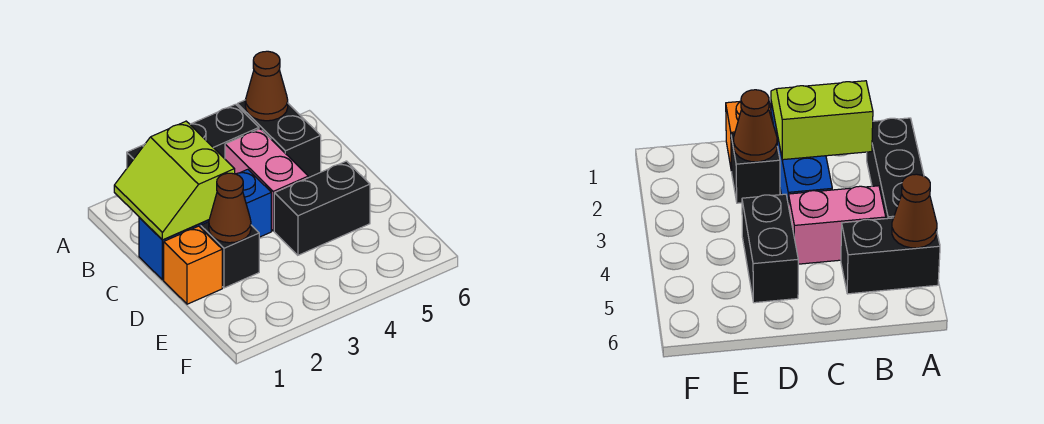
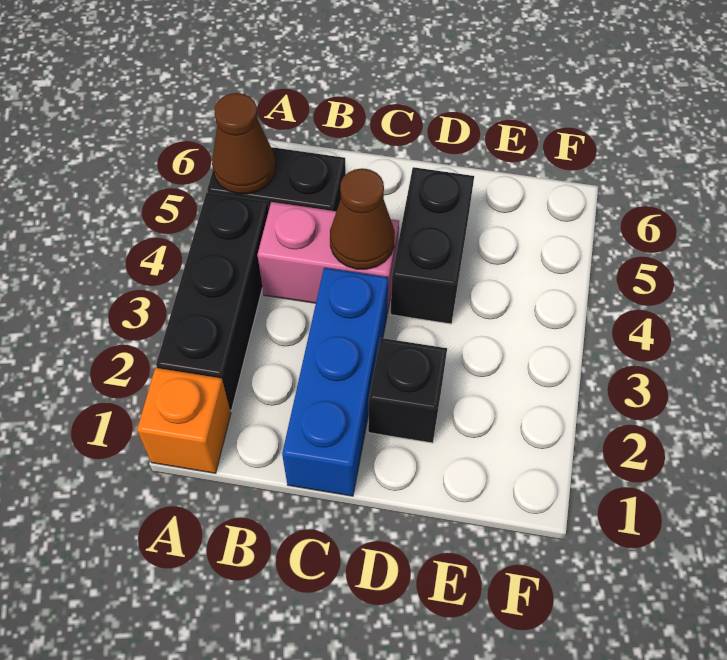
lime 2x2 slope [114,121,235,240] -> none
orange 1x1 brick [164,226,222,304] -> orange 1x1 brick moved to [137,368,231,473]
brown 1x1 cone [209,173,251,243] -> brown 1x1 cone moved to [330,168,395,269]

